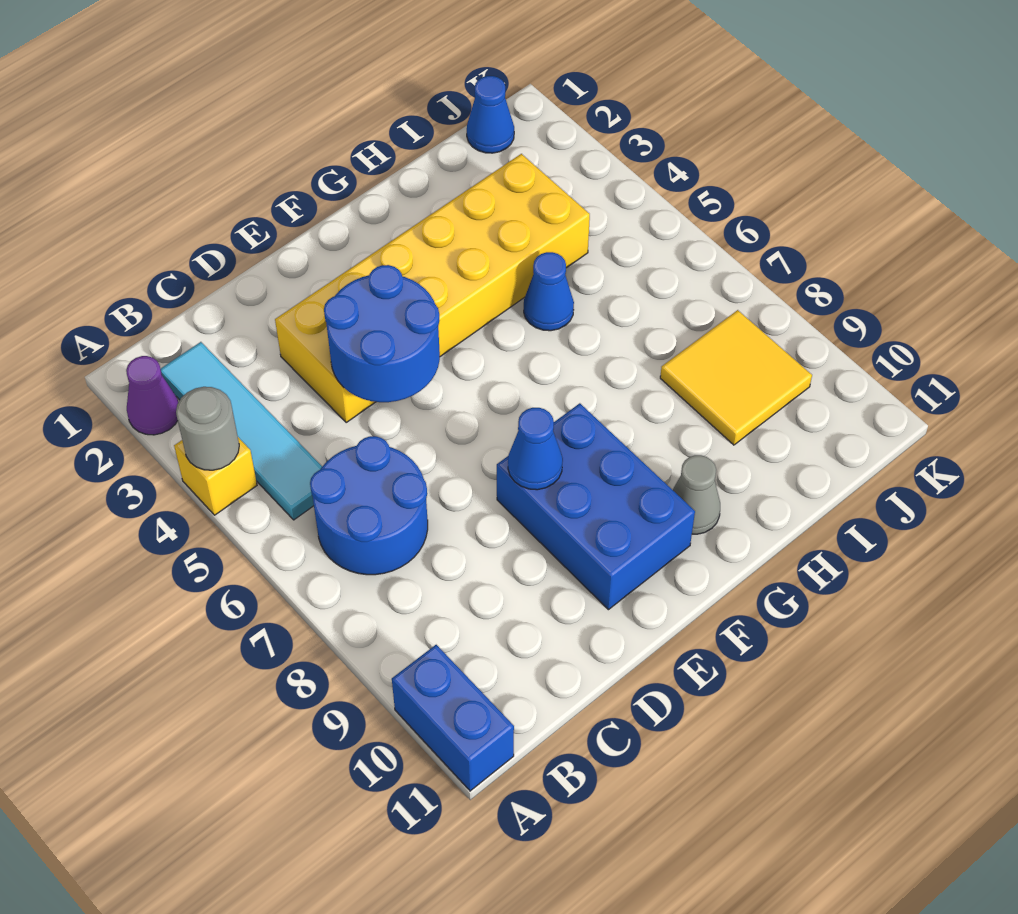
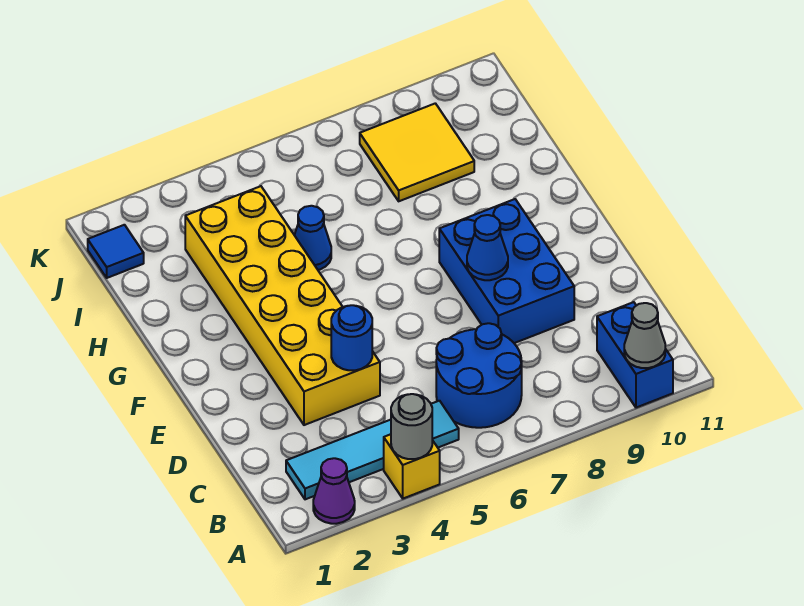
blue 1x2 brick [392,645,514,791] -> blue 1x2 brick turned to [597,302,673,408]
blue 2x2 round brick [324,265,440,402] -> blue 1x1 round brick [331,305,372,370]
blue 2x3 brick [497,403,695,610] -> blue 2x3 brick turned to [439,199,574,343]
grey 1x1 cone [673,455,720,534] -> grey 1x1 cone moved to [624,303,665,368]
blue 1x1 cone [467,76,514,153] -> blue 1x1 tile [88,225,144,278]

